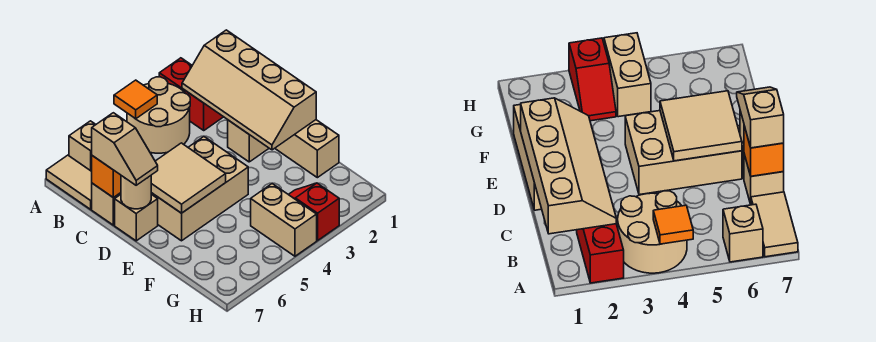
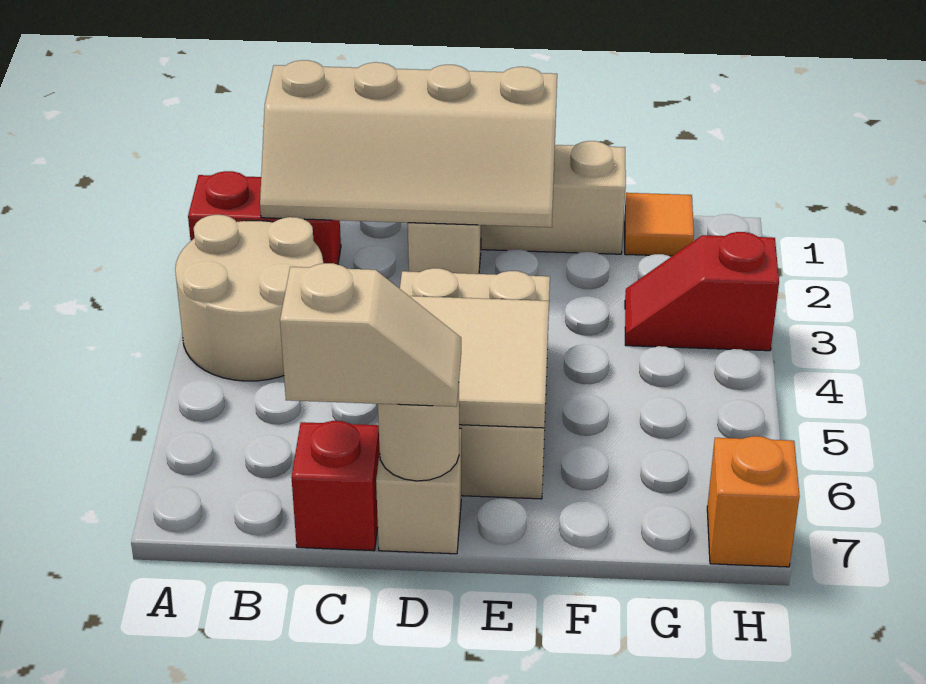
orange 1x1 tile [114,80,157,119] -> orange 1x1 tile moved to [625,193,694,256]
tan 1x1 brick [69,121,96,171] -> none
tan 1x2 tile [46,155,92,209] -> none
tan 1x1 brick [92,183,121,225] -> red 1x1 brick [291,421,380,551]
orange 1x1 brick [92,156,121,198] -> orange 1x1 brick moved to [707,436,800,567]
tan 1x2 brick [251,184,317,256] -> none

